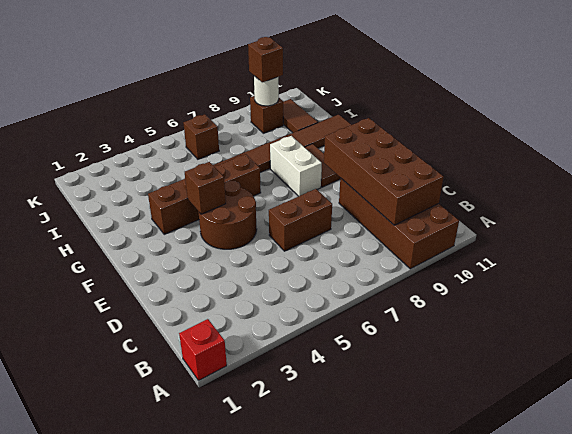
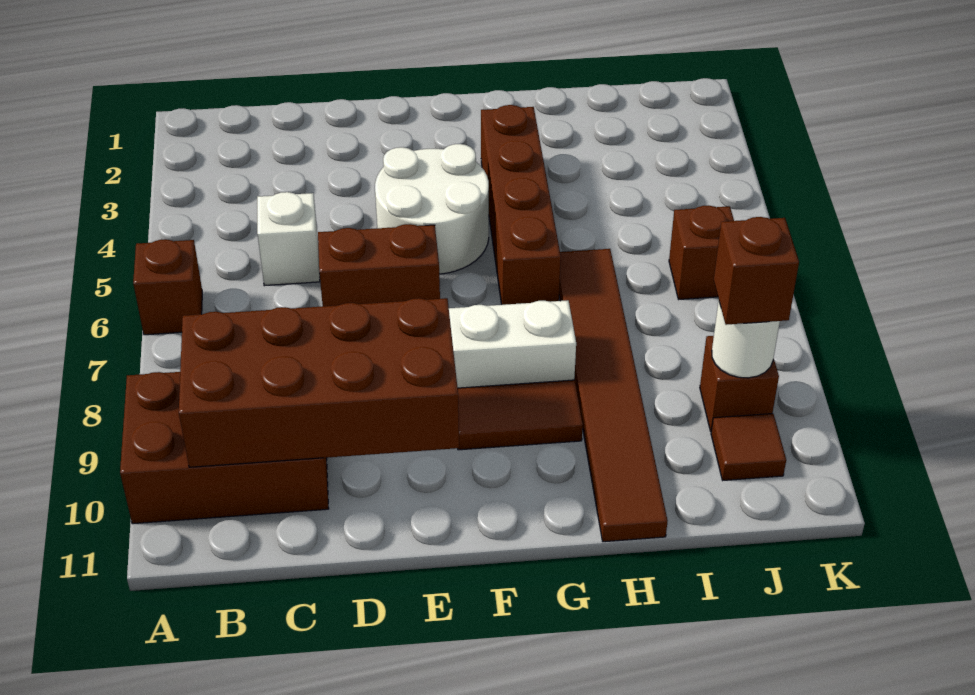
red 1x1 brick [179,319,227,381] -> none
brown 2x4 brick [339,178,459,269] -> brown 2x3 brick [120,372,329,524]
none -> white 1x1 brick [257,192,320,286]
brown 1x2 brick [269,189,332,251] -> brown 1x2 brick turned to [318,224,440,306]
brown 2x2 round brick [198,181,257,249] -> white 2x2 round brick [375,144,489,274]
brown 1x1 brick [185,162,226,214] -> brown 1x1 brick moved to [133,239,202,335]
brown 1x2 tile [283,99,318,133] -> brown 1x1 tile [711,414,786,480]

